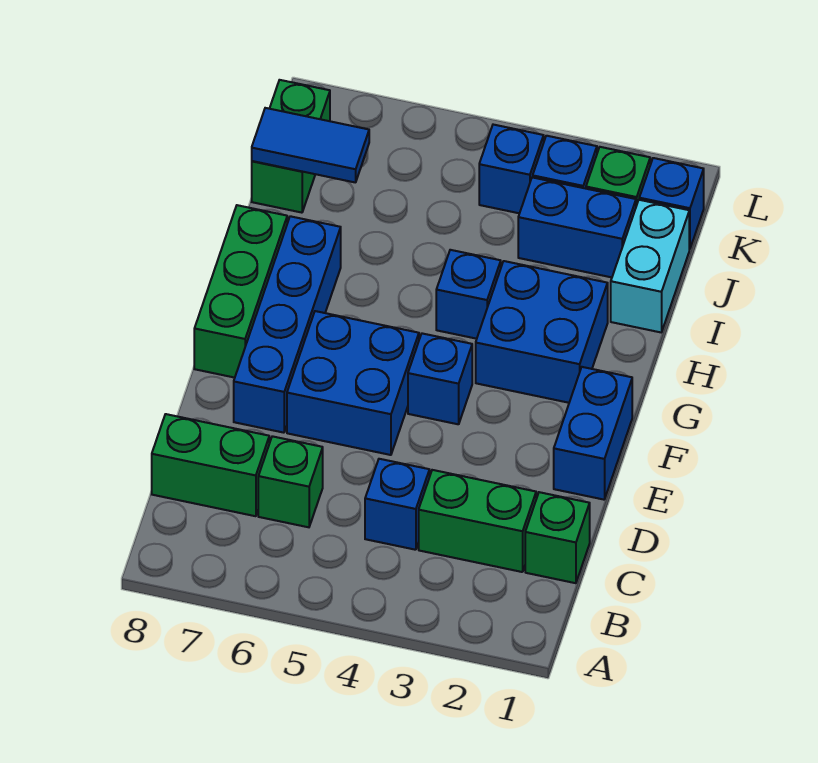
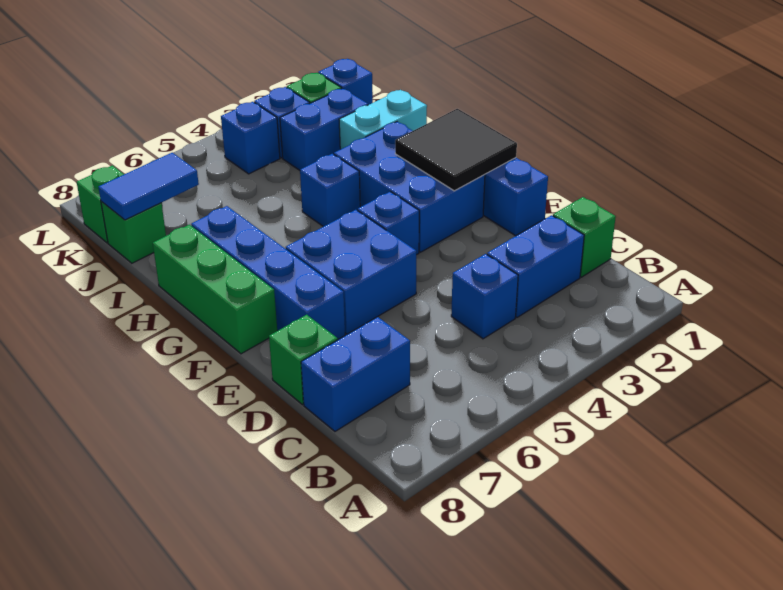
green 1x2 brick [419,470,536,572] -> blue 1x2 brick [487,215,584,317]
green 1x1 brick [258,436,323,527] -> green 1x1 brick moved to [269,315,338,405]
green 1x2 brick [152,414,269,516] -> blue 1x2 brick [301,317,410,431]
none -> black 2x2 tile [395,109,517,191]
blue 2x2 brick [476,261,608,403] -> blue 2x3 brick [334,122,485,252]
cyan 1x2 brick [611,200,689,332] -> cyan 1x2 brick turned to [339,90,427,149]

